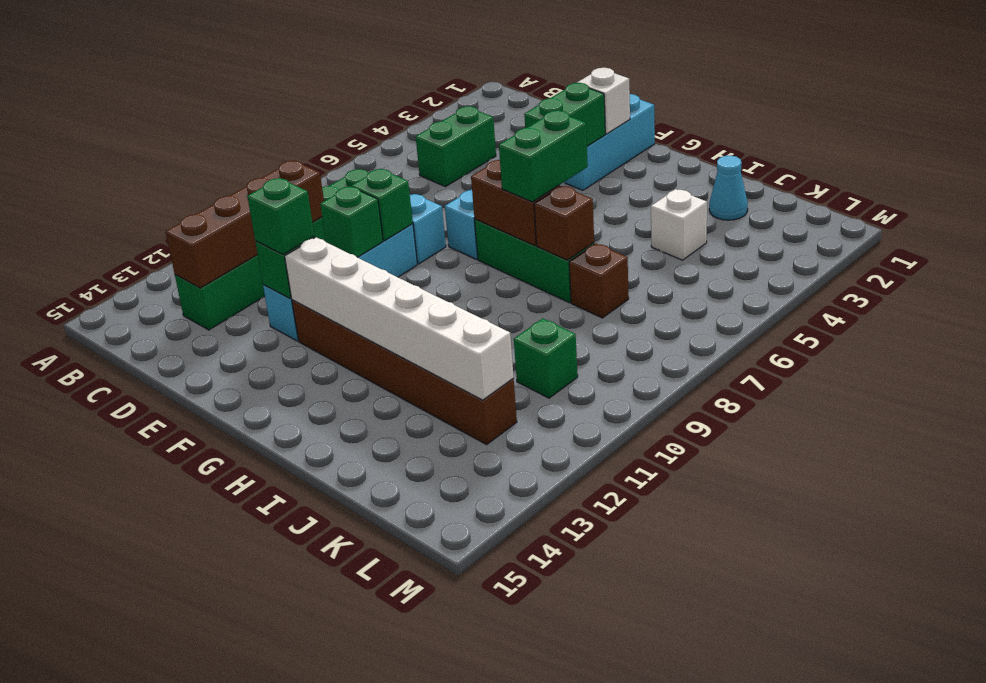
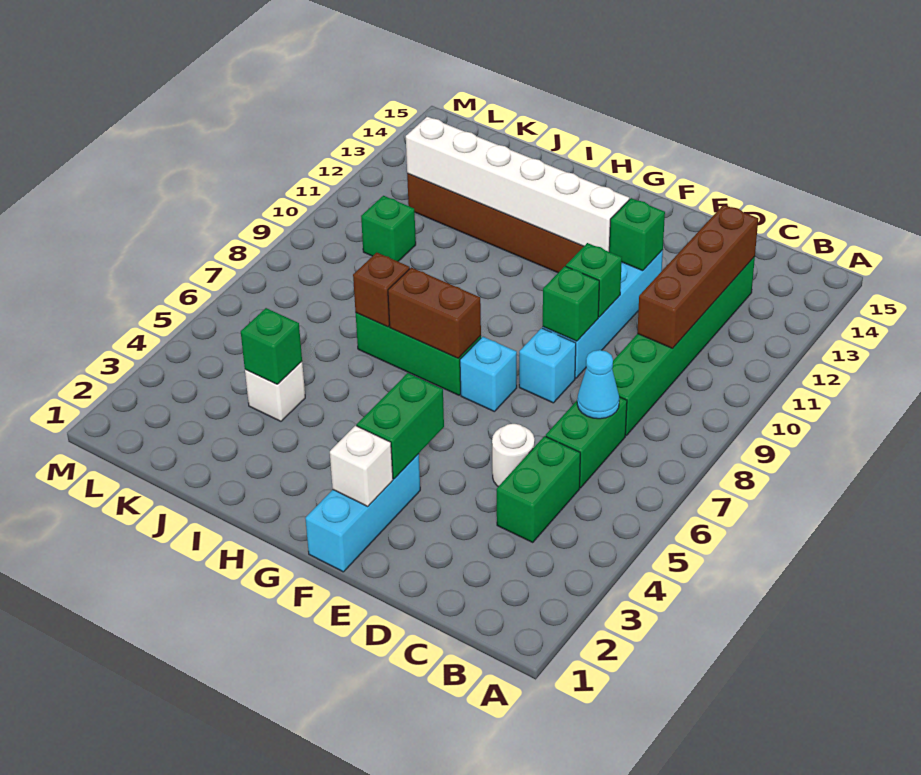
none -> white 1x1 round brick [492,424,535,486]
green 1x1 brick [247,178,314,254] -> green 1x1 brick moved to [241,308,302,384]
green 1x2 brick [499,110,588,202] -> green 1x2 brick moved to [546,397,627,488]
cyan 1x1 cone [709,155,748,220] -> cyan 1x1 cone moved to [577,350,619,419]
brown 1x1 brick [569,244,629,318] -> none

